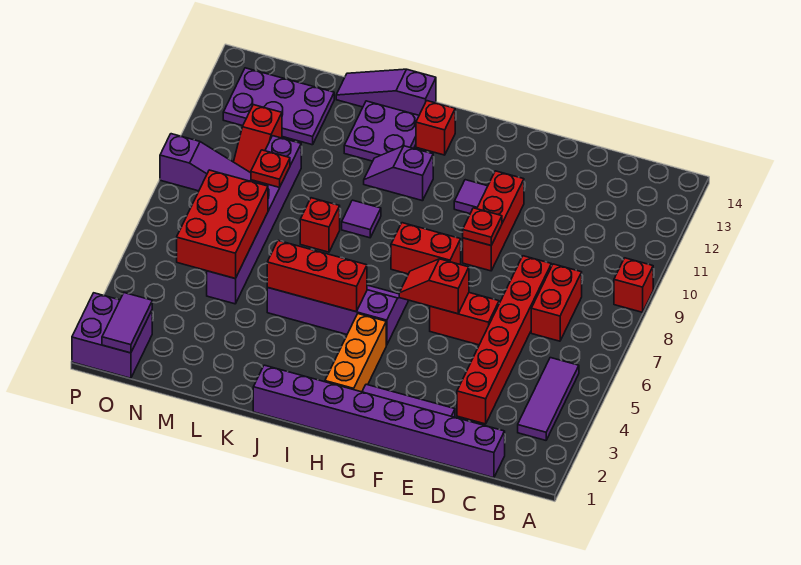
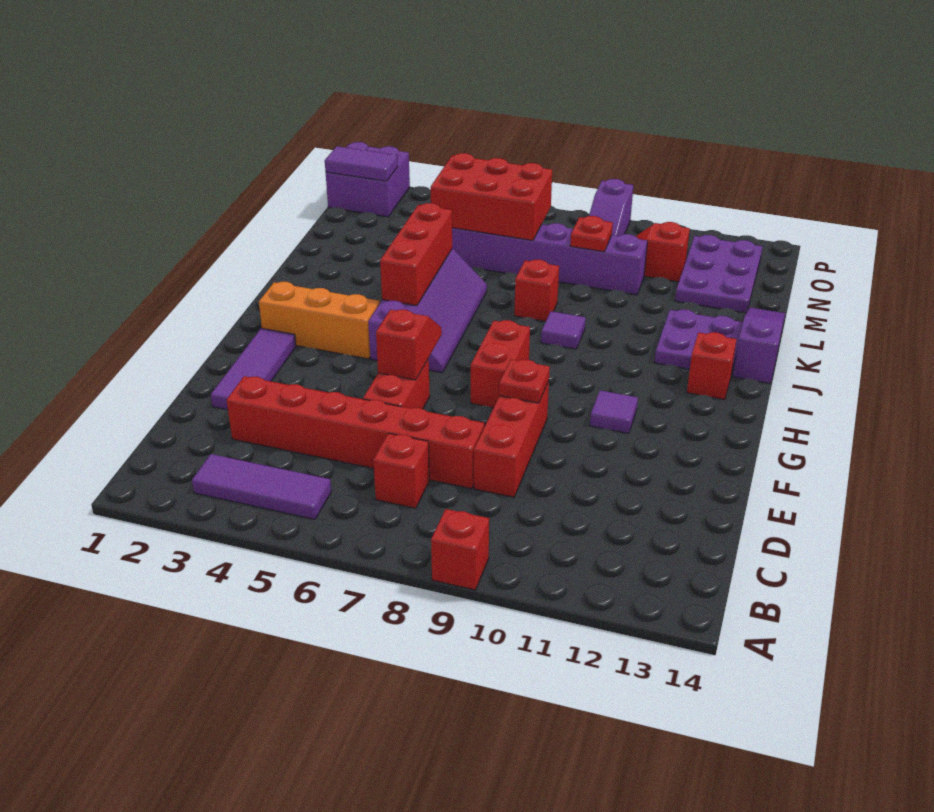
purple 1x8 brick [253,365,505,478] -> none
red 1x2 brick [531,264,582,341] -> red 1x1 brick [373,433,429,508]
red 1x3 brick [463,171,524,271] -> red 1x3 brick turned to [474,381,549,497]
purple 1x2 slope [364,146,433,201] -> none

